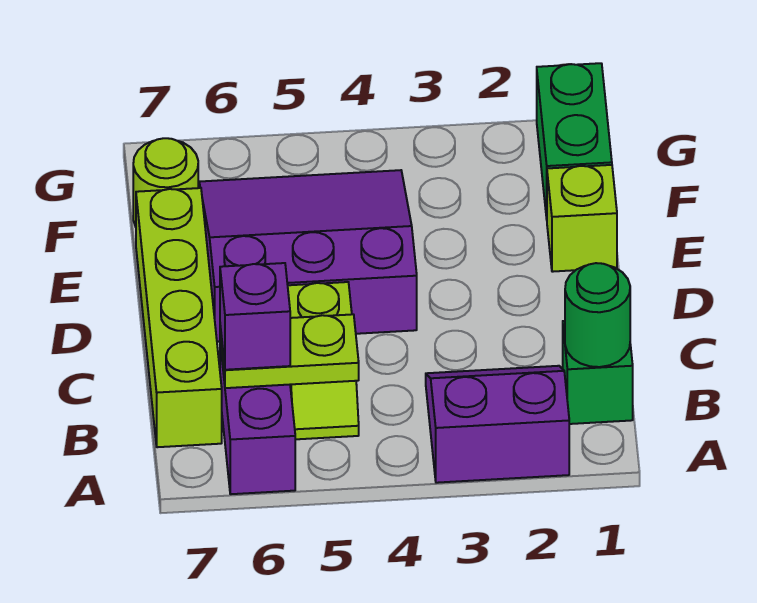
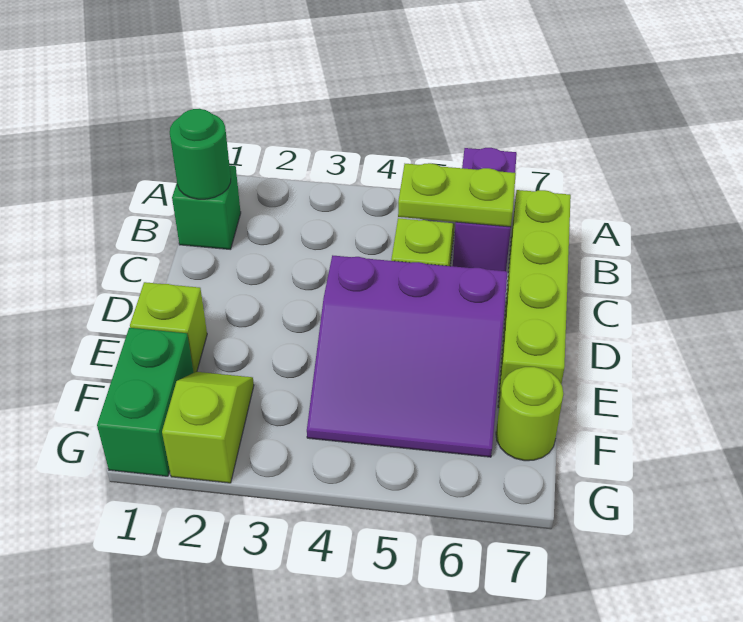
purple 2x2 slope [426,366,569,483] -> none
purple 1x1 brick [220,263,290,370] -> none
none -> lime 1x2 slope [162,372,254,483]

